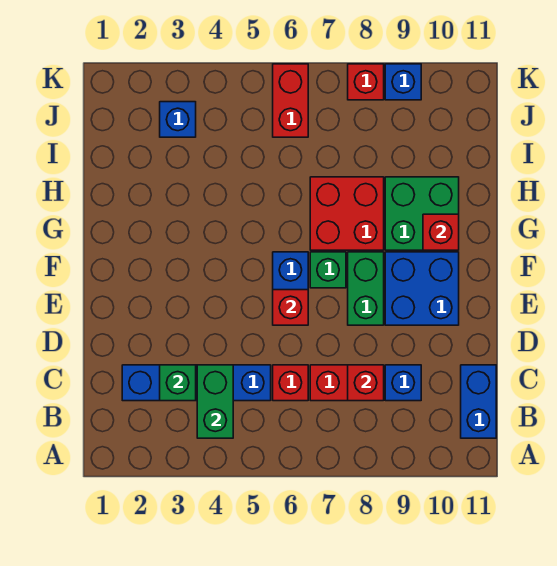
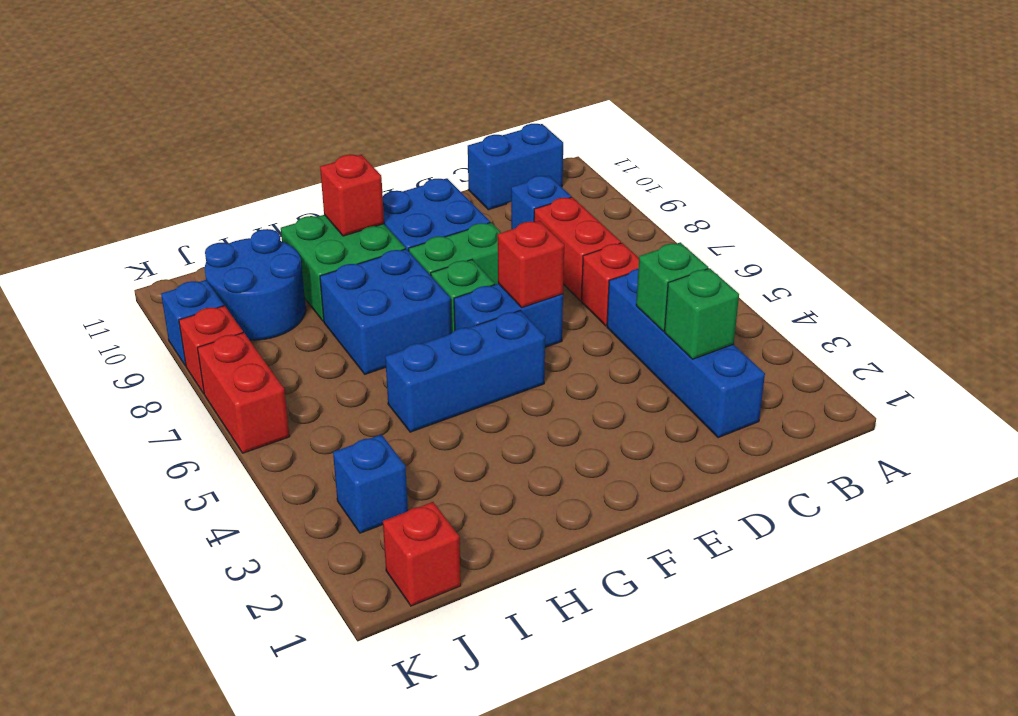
green 1x2 brick [197,365,233,438] -> green 1x1 brick [636,242,708,331]
red 1x1 brick [348,365,384,401] -> red 1x1 brick moved to [383,502,461,606]
none -> blue 1x3 brick [385,310,545,432]
red 2x2 brick [310,177,384,250] -> blue 2x2 brick [320,249,452,374]
none -> blue 2x2 round brick [205,229,306,340]
red 1x2 brick [273,64,308,137] -> red 1x2 brick turned to [198,332,290,453]

